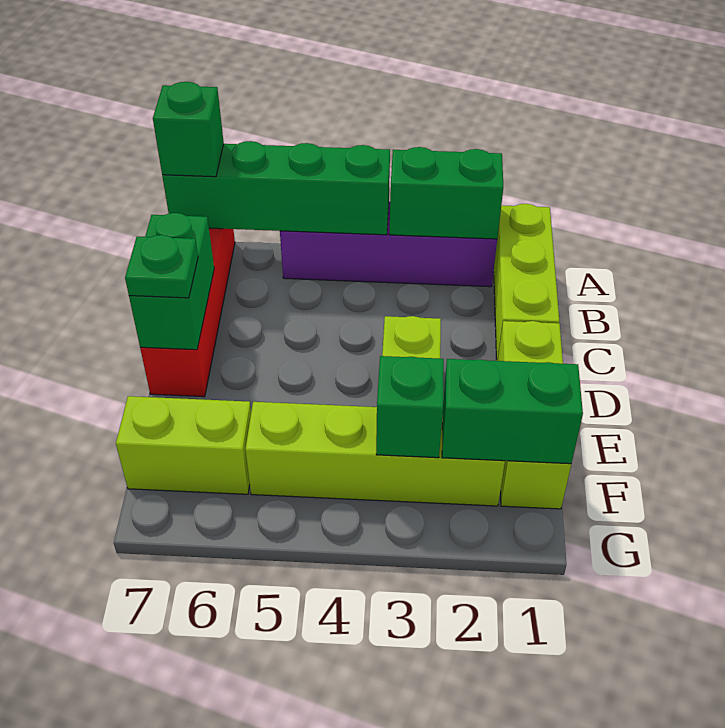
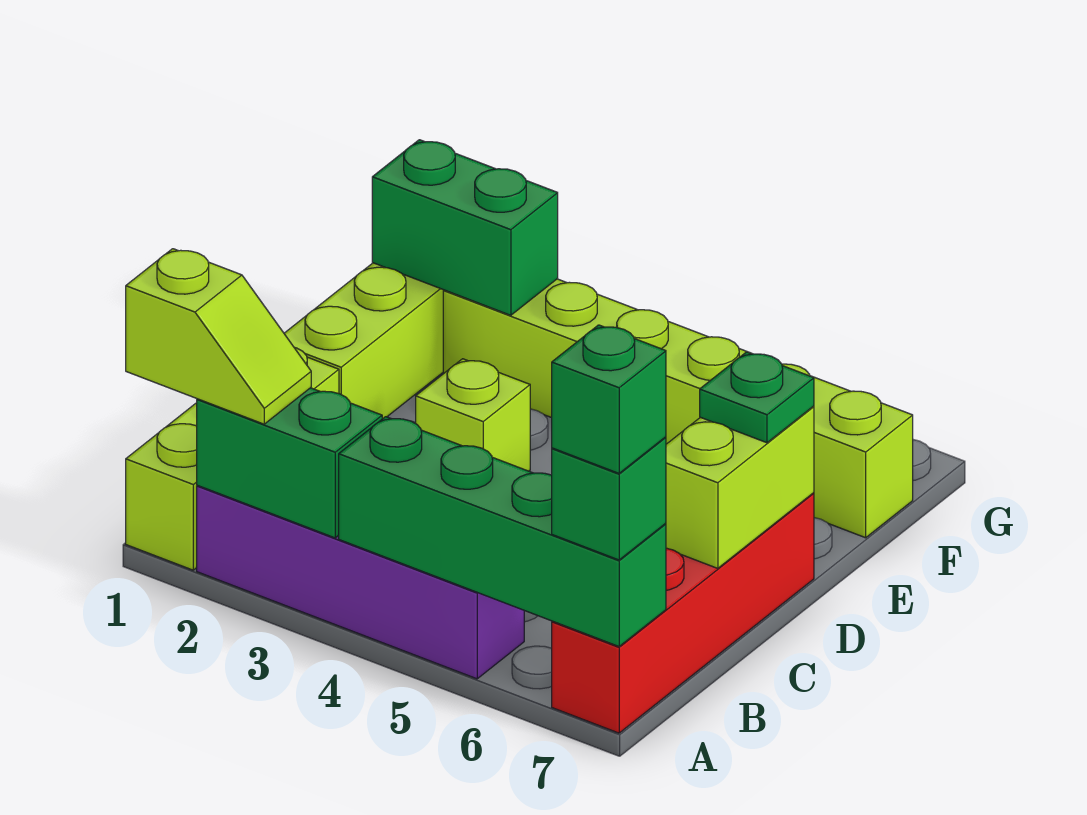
none -> lime 1x2 slope [126,249,311,424]
green 1x2 brick [129,213,214,350] -> lime 1x2 brick [666,406,814,568]
green 1x1 brick [376,356,444,458] -> green 1x1 brick moved to [552,325,666,473]

